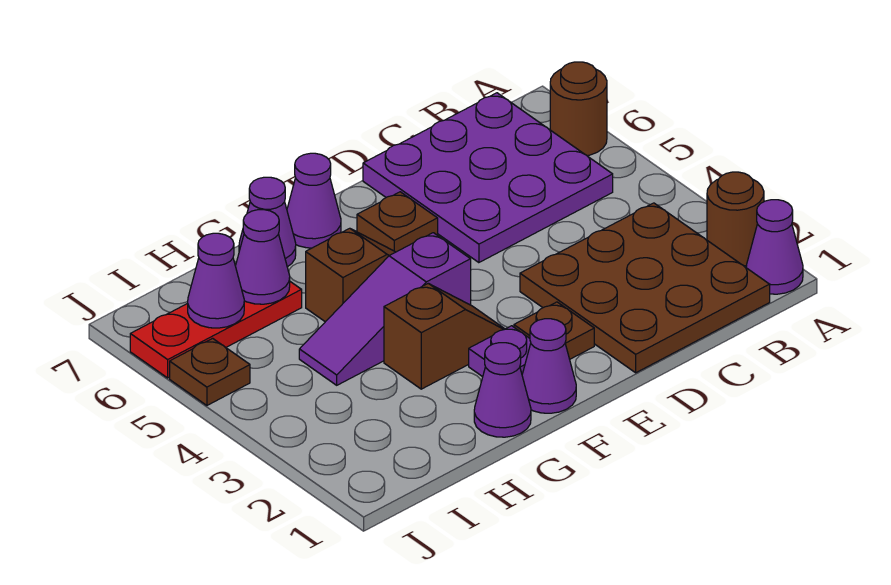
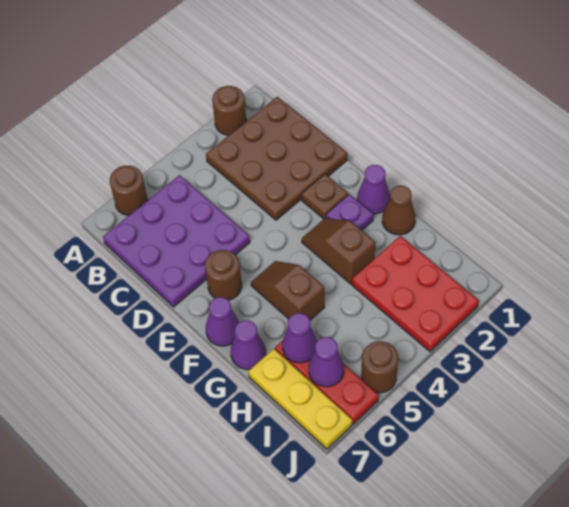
purple 1x1 cone [746,200,803,294] -> none
brown 1x1 plate [357,192,438,252] -> brown 1x1 round brick [205,250,242,300]
purple 1x3 slope [299,233,471,385] -> none
purple 1x1 cone [474,343,531,437] -> brown 1x1 cone [382,186,415,235]
none -> red 2x3 plate [352,236,479,351]
none -> yellow 1x3 plate [248,349,352,449]
brown 1x1 plate [170,338,250,405] -> brown 1x1 round brick [361,341,398,393]

